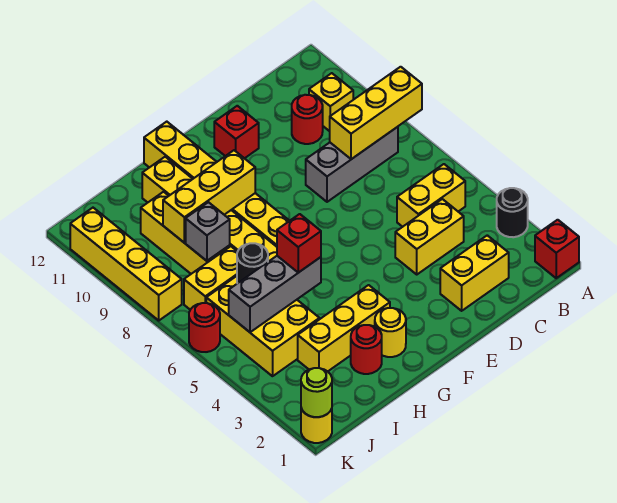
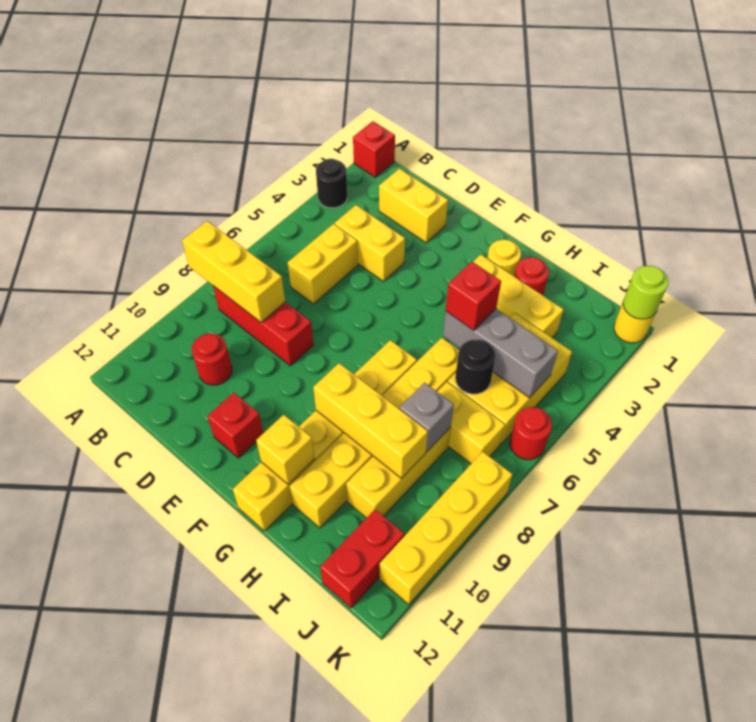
yellow 1x2 brick [397,164,465,227] -> yellow 1x2 brick turned to [288,224,358,304]
grey 1x3 brick [306,127,398,202] -> red 1x3 brick [213,286,313,366]
yellow 1x1 brick [309,73,353,131] -> yellow 1x1 brick moved to [256,415,314,484]
none -> red 1x2 brick [320,510,404,608]

